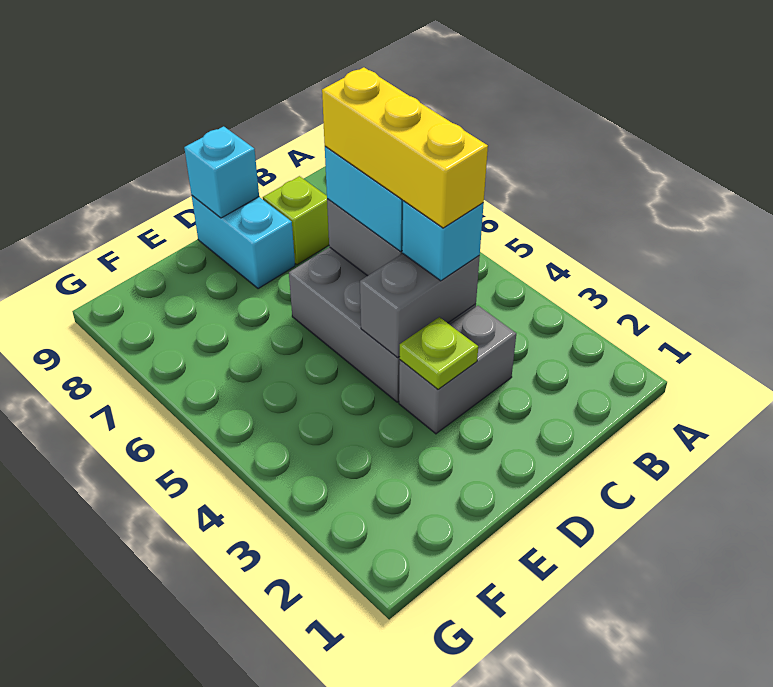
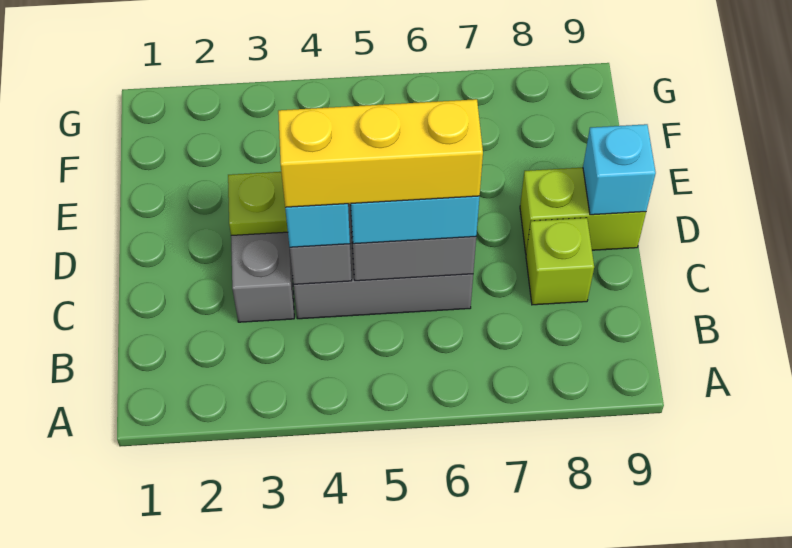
cyan 1x2 brick [192,196,295,289] -> lime 1x2 brick [520,168,646,253]

